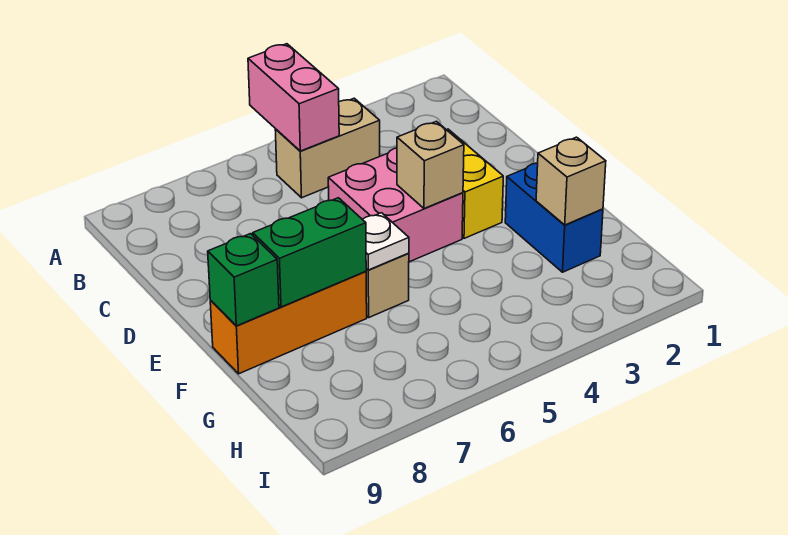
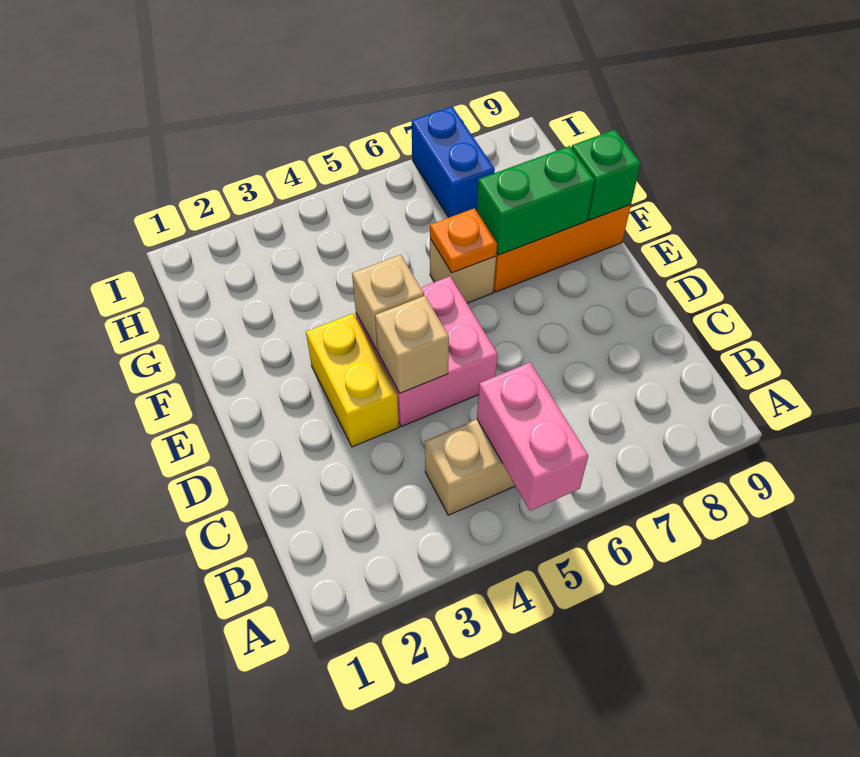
blue 1x2 brick [505,163,603,272] -> blue 1x2 brick moved to [412,107,495,218]
white 1x1 plate [362,213,409,270] -> orange 1x1 plate [430,208,497,273]
tan 1x1 brick [536,137,606,225] -> tan 1x1 brick moved to [375,296,449,393]

